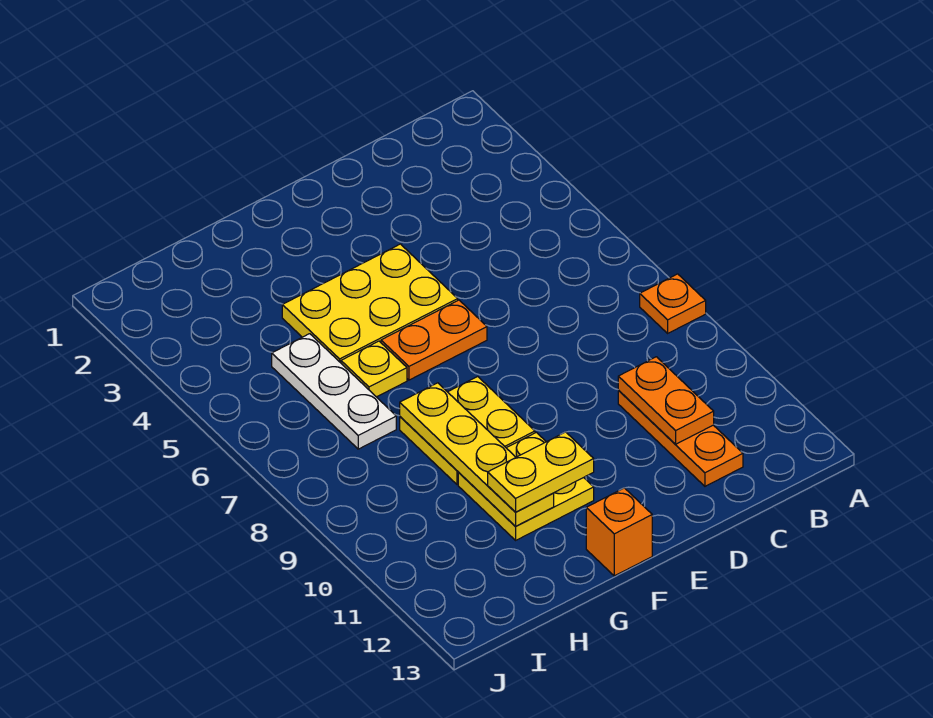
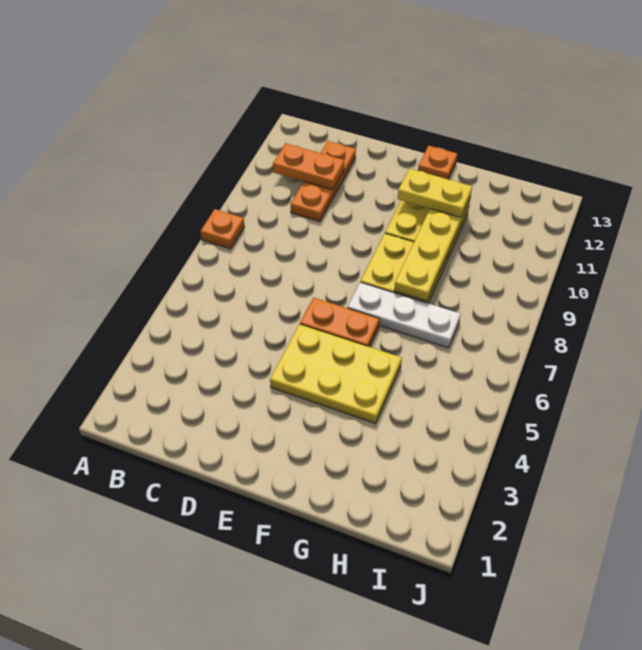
orange 1x2 plate [618,357,714,444] -> orange 1x2 plate turned to [273,143,344,190]
orange 1x1 brick [586,488,652,576] -> orange 1x1 plate [418,146,457,179]
yellow 1x1 plate [341,341,407,397] -> none
white 1x3 plate [272,334,396,449] -> white 1x3 plate turned to [348,282,461,348]

